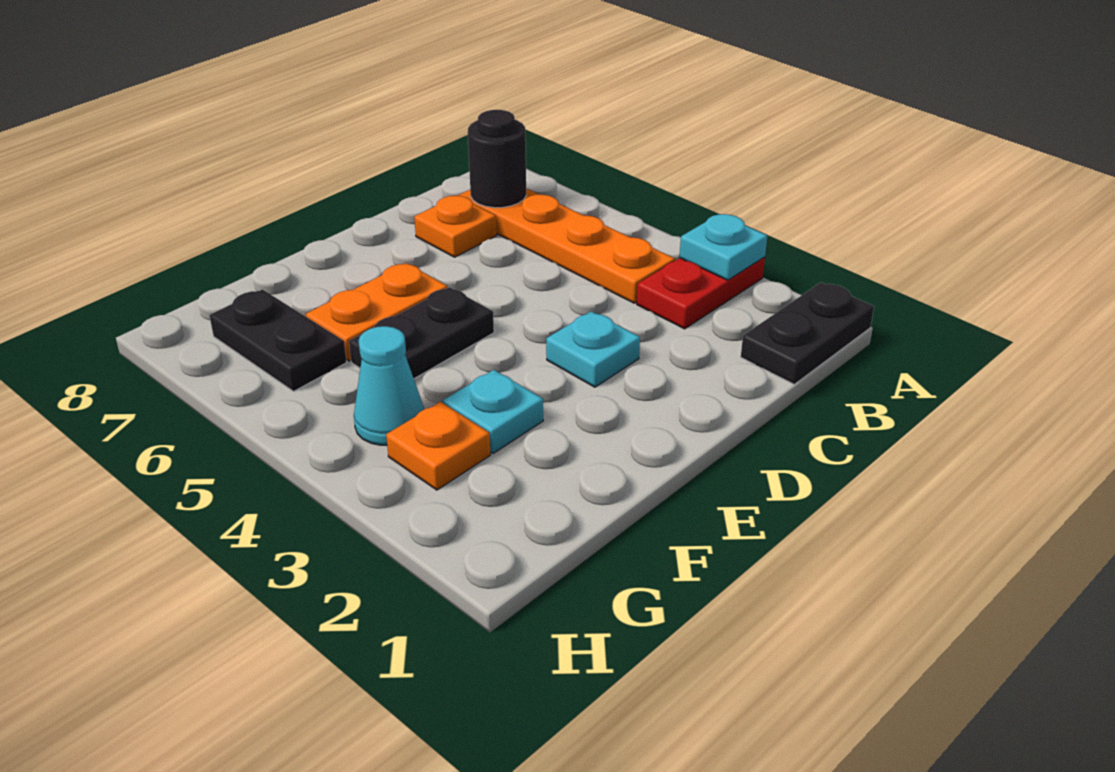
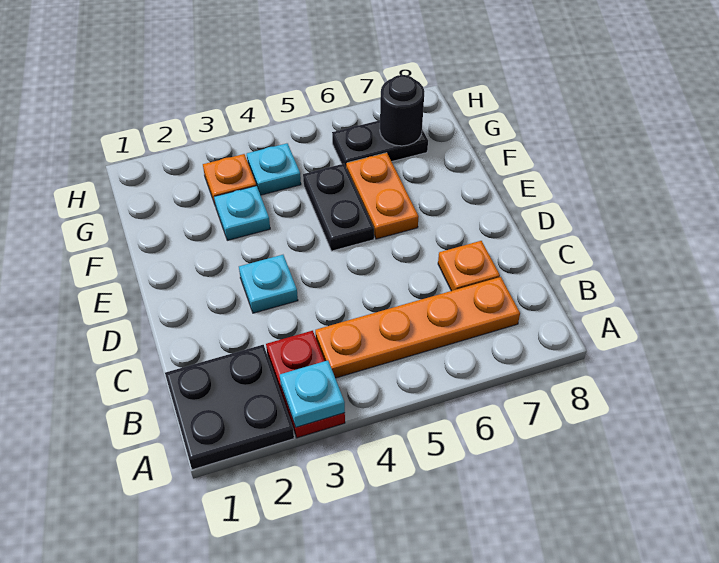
black 1x2 plate [741,283,874,384] -> black 2x2 plate [165,345,294,470]
black 1x1 round brick [468,110,526,208] -> black 1x1 round brick moved to [380,75,425,146]
cyan 1x1 cone [354,326,424,445] -> cyan 1x1 plate [247,143,301,195]

